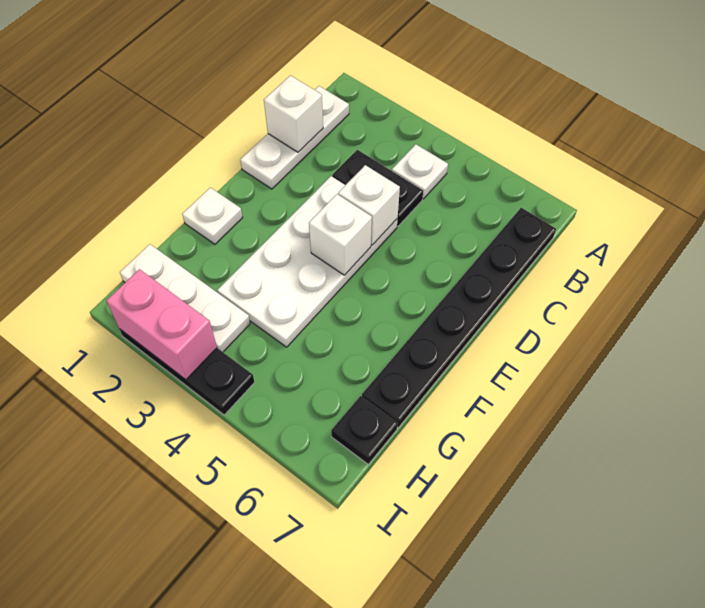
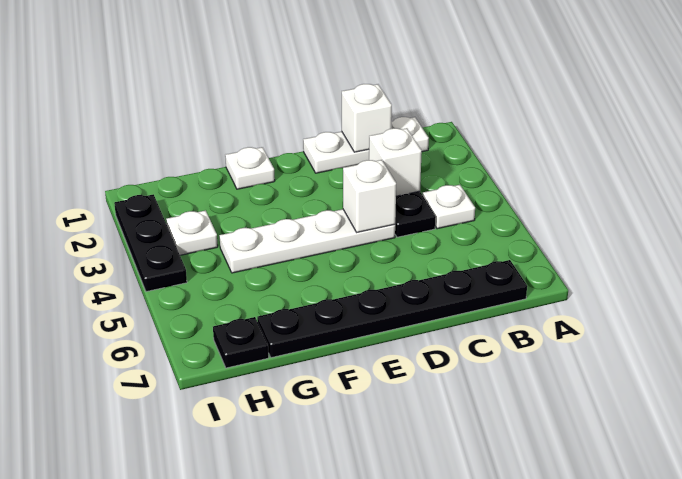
white 2x4 plate [217,176,397,347] -> white 1x4 plate [220,209,395,273]
white 1x1 brick [309,194,372,275] -> white 1x1 brick moved to [369,128,422,196]
white 1x3 plate [120,244,250,352] -> white 1x1 plate [166,210,218,255]
pink 1x2 brick [106,269,217,380] -> none

